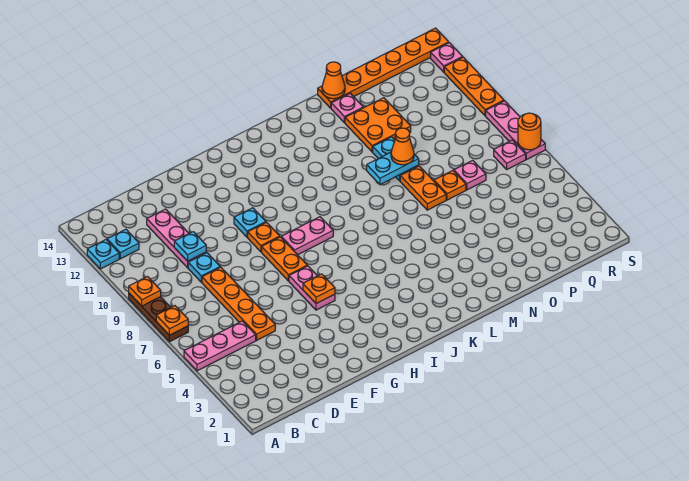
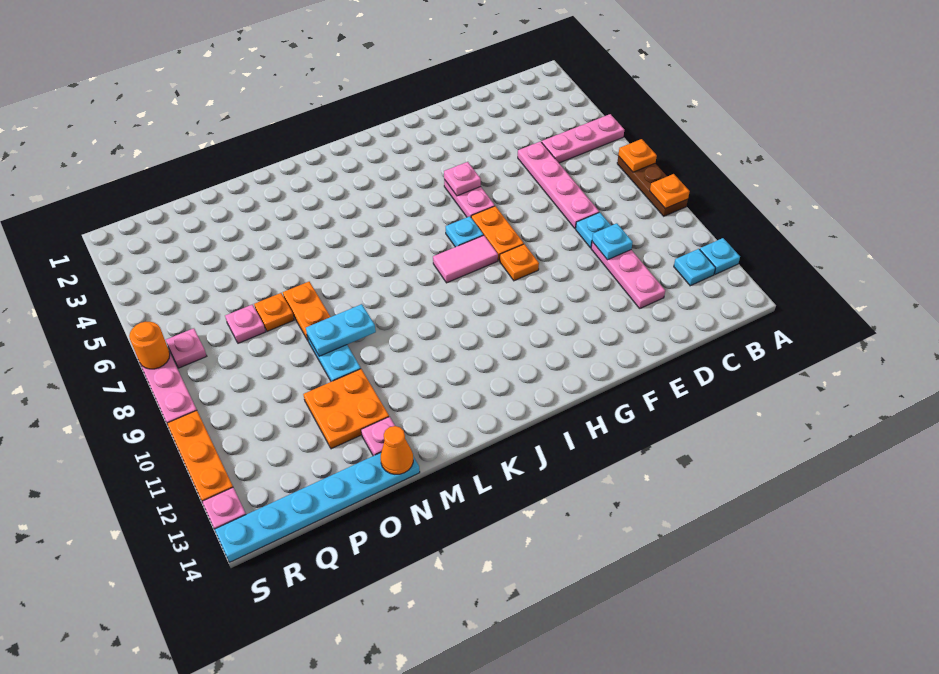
orange 1x4 plate [202,267,275,340] -> pink 1x4 plate [518,141,599,229]
orange 1x1 plate [303,274,335,304] -> pink 1x1 plate [444,162,481,196]
cyan 1x1 plate [234,208,266,237] -> cyan 1x1 plate moved to [446,216,483,247]
pink 1x2 plate [281,217,333,255] -> pink 1x2 tile [433,235,498,283]
orange 1x1 cone [391,128,414,165] -> none
orange 1x6 plate [318,28,449,108] -> cyan 1x6 plate [215,453,420,562]

